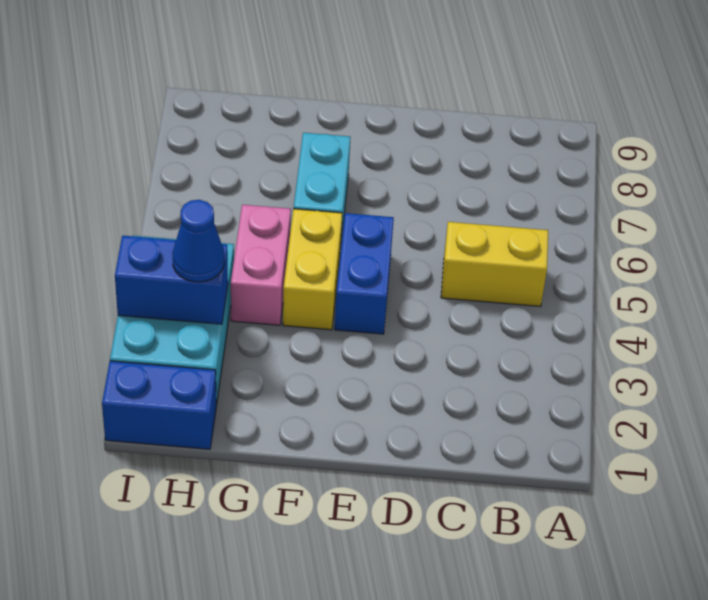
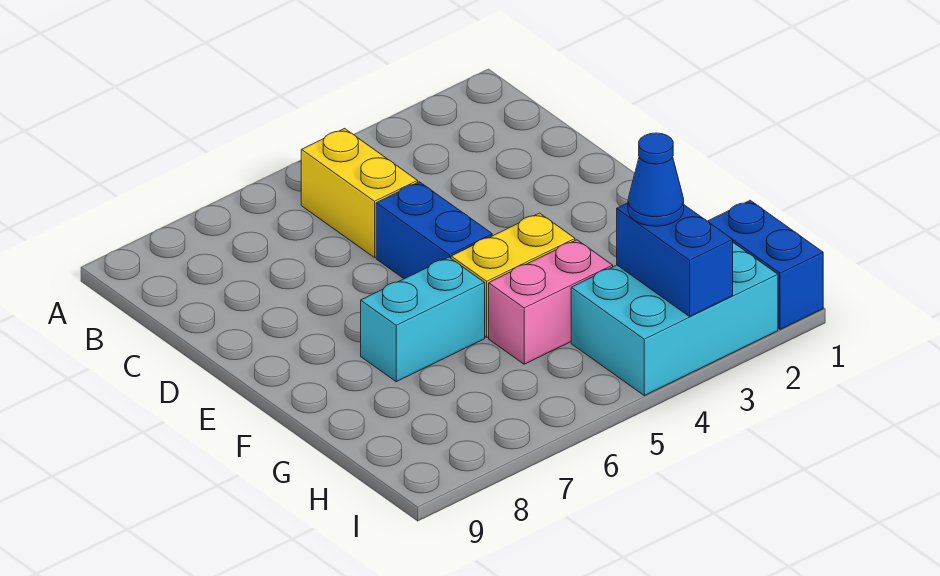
blue 1x2 brick [335,213,394,334] -> blue 1x2 brick turned to [376,182,492,279]

